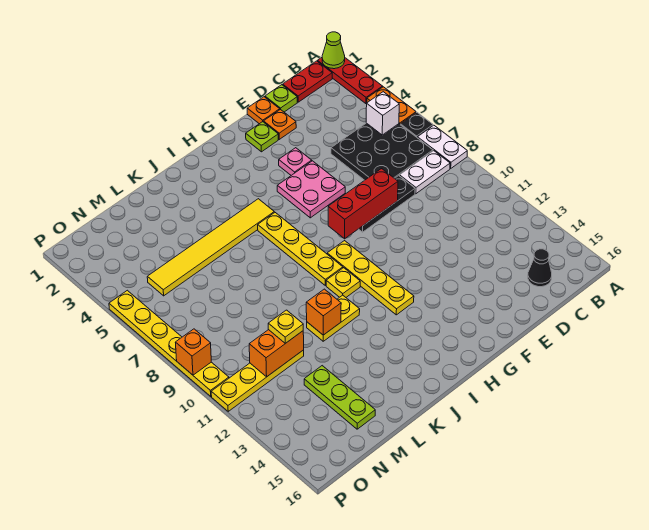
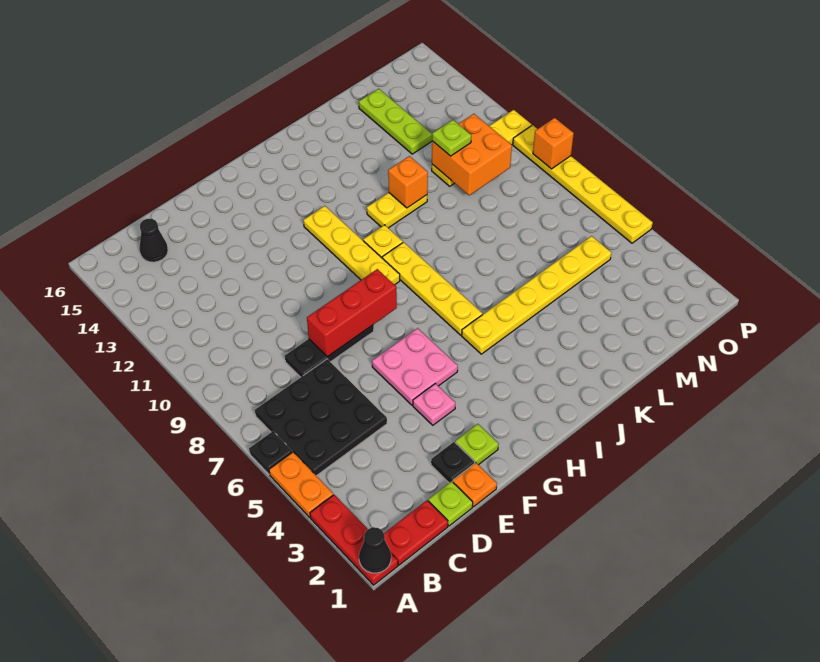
lime 1x1 cone [322,32,345,69] -> black 1x1 cone [359,527,391,573]
white 1x2 plate [417,125,467,168] -> none
white 1x1 brick [366,92,399,135] -> none
white 1x2 plate [400,151,450,194] -> none
orange 1x1 plate [264,109,296,139] -> black 1x1 plate [431,442,475,483]
yellow 1x6 tile [147,199,274,296] -> yellow 1x6 plate [462,236,611,354]
orange 1x2 brick [249,330,304,377] -> orange 2x2 brick [432,114,512,195]
yellow 1x1 plate [268,310,303,343] -> lime 1x1 plate [432,120,471,156]

